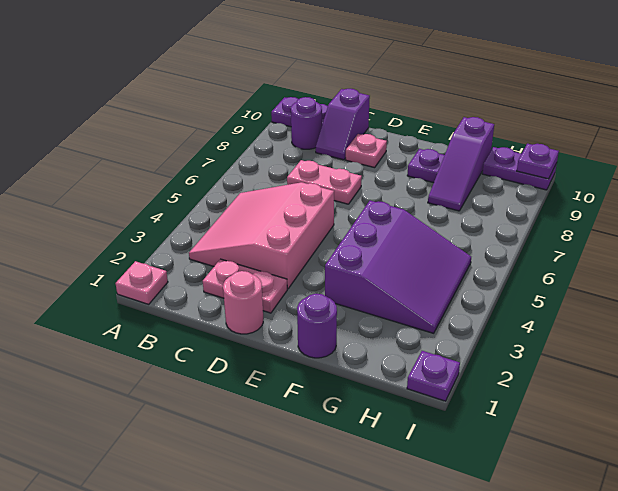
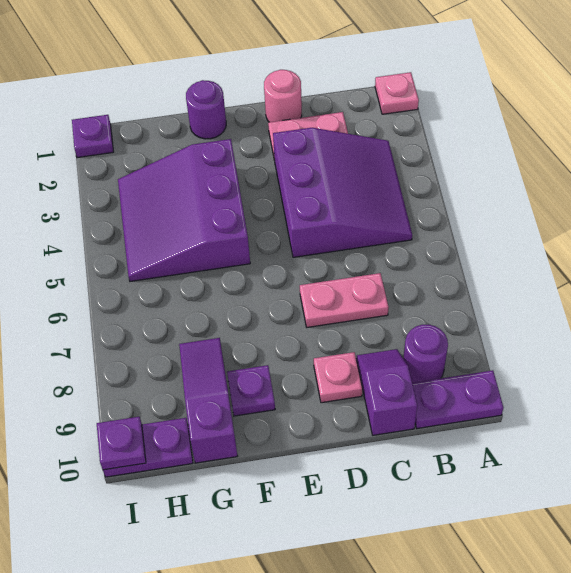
pink 3x3 slope [189,182,334,289] -> purple 3x3 slope [273,128,412,257]

